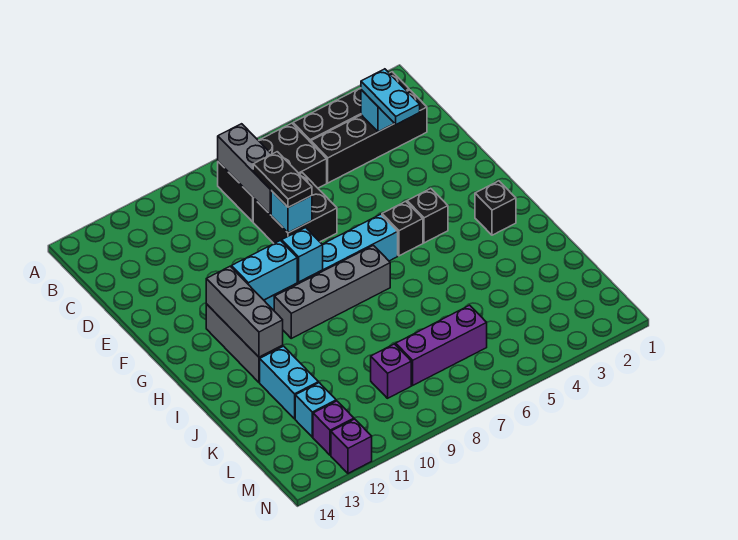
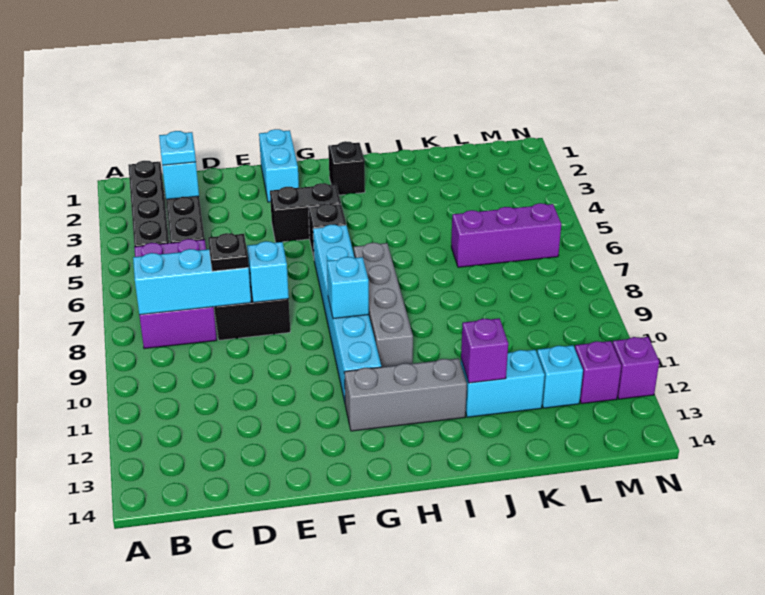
black 2x3 brick [218,123,327,222] -> purple 2x3 brick [134,239,217,349]
grey 1x3 brick [218,124,271,215] -> cyan 1x3 brick [133,249,251,315]
cyan 1x2 plate [361,69,420,124] -> cyan 1x1 plate [159,131,196,165]
black 1x2 plate [253,152,312,207] -> black 1x1 plate [208,233,249,271]
black 1x1 brick [407,189,448,243] -> black 1x2 brick [270,183,341,242]
cyan 1x2 brick [232,241,297,300] -> cyan 1x2 brick moved to [259,129,299,202]
grey 1x3 brick [206,266,283,357] -> none
purple 1x3 brick [396,305,487,385] -> purple 1x3 brick turned to [451,203,561,267]
purple 1x1 brick [371,344,411,398] -> purple 1x1 brick moved to [461,318,508,383]

